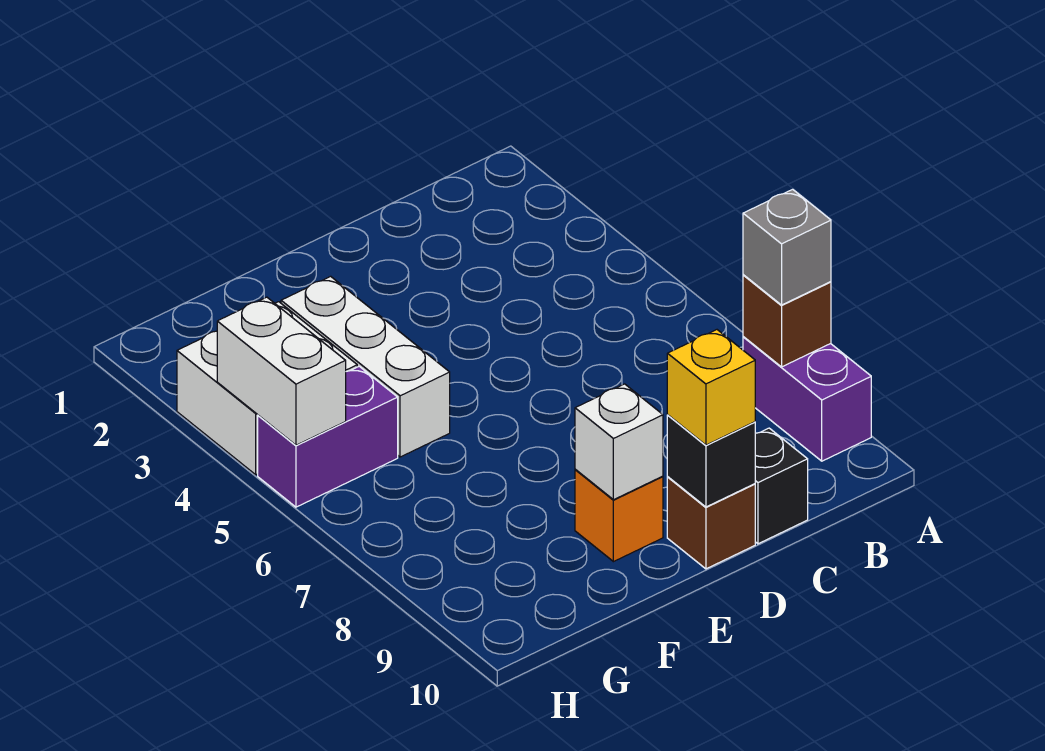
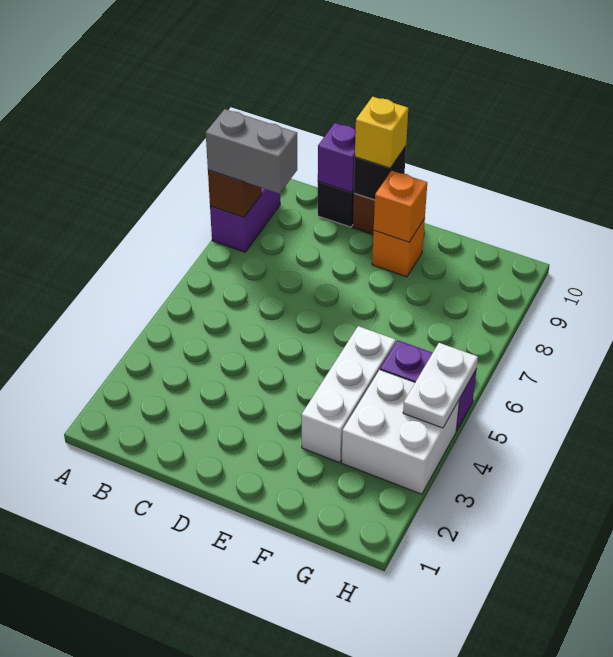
grey 1x1 brick [743,189,831,305] -> grey 1x2 brick [206,109,297,194]
none -> purple 1x1 brick [318,123,356,192]
white 1x1 brick [575,384,663,500] -> orange 1x1 brick [374,171,427,242]
white 1x2 brick [217,297,346,445] -> white 1x2 plate [403,343,478,428]

